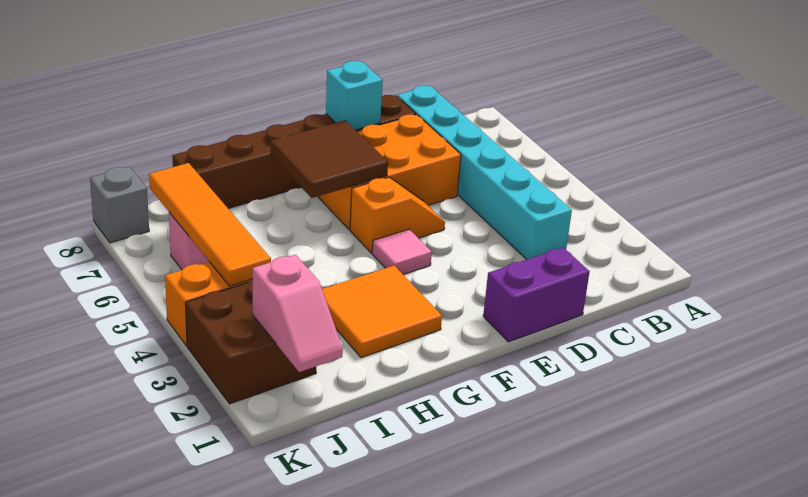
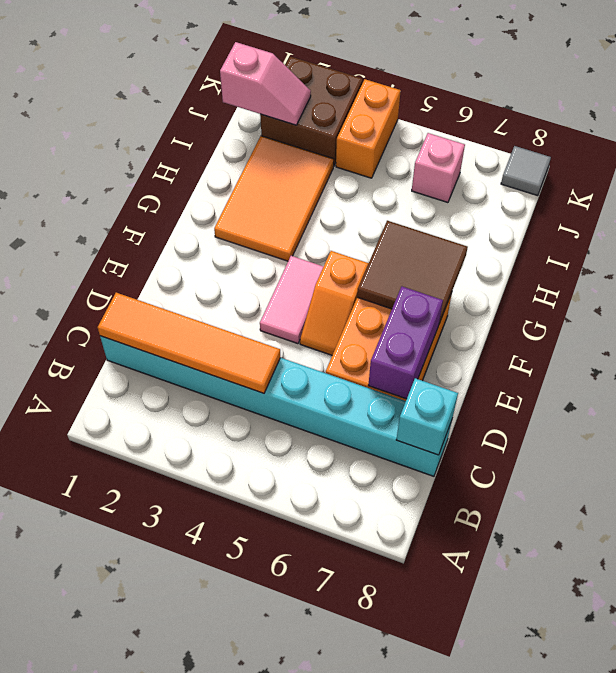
cyan 1x6 brick [397,86,572,260] -> cyan 1x8 brick [100,336,452,476]
purple 1x2 brick [483,247,590,342] -> purple 1x2 brick moved to [368,287,443,399]
brown 1x6 brick [172,95,416,208] -> none
cyan 1x1 brick [326,61,383,130] -> cyan 1x1 brick moved to [396,378,458,455]
pink 1x1 tile [372,229,432,274] -> pink 1x2 tile [260,256,324,344]
orange 2x2 tile [322,266,442,358] -> orange 2x3 tile [214,136,334,261]
pink 1x2 slope [253,255,343,372] -> pink 1x2 slope turned to [220,42,311,125]
orange 1x4 tile [149,163,271,286] -> orange 1x4 tile moved to [98,293,280,393]
grey 1x1 brick [90,167,149,243] -> grey 1x1 tile [501,146,551,196]

